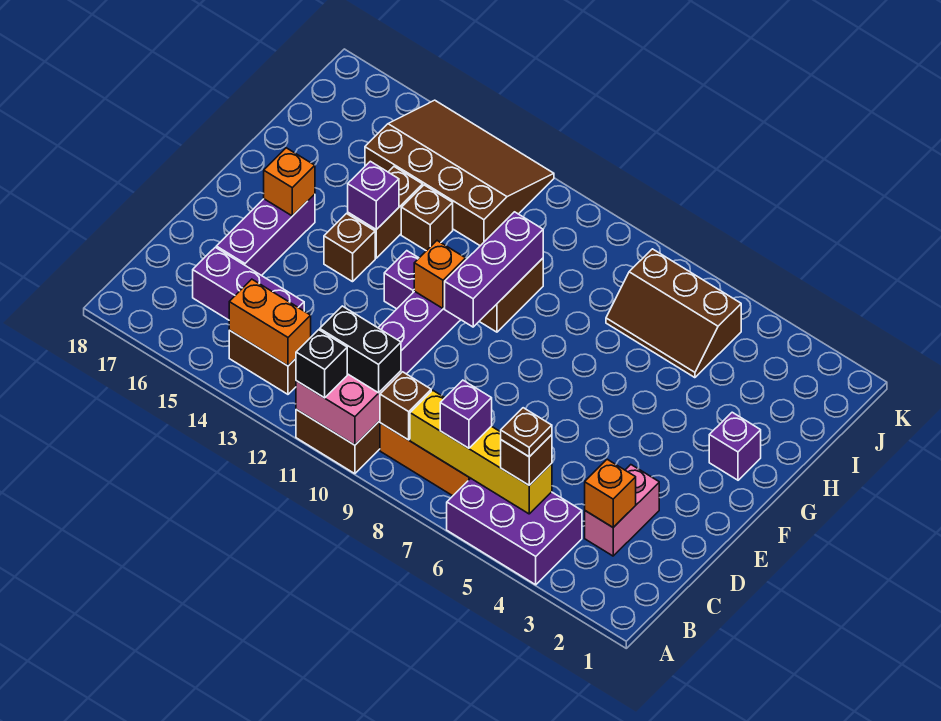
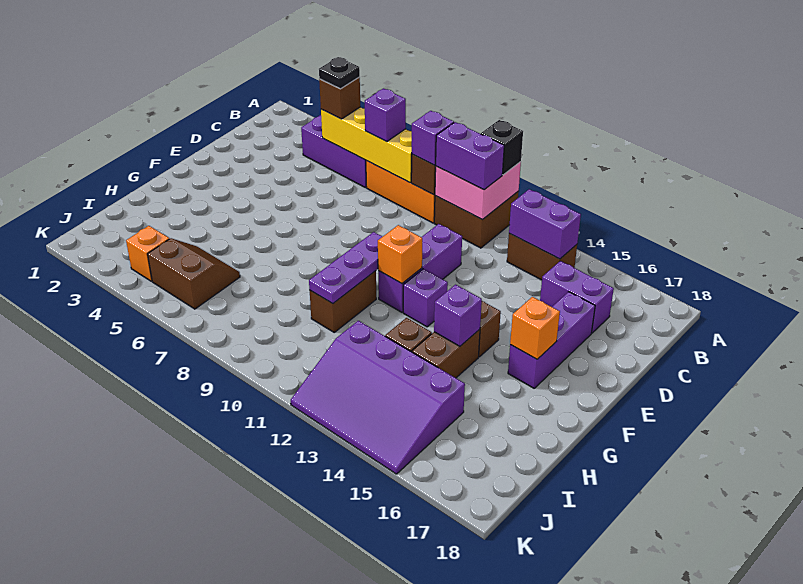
brown 1x1 plate [501,408,552,457] -> black 1x1 plate [319,57,360,89]
black 1x2 brick [320,306,401,393] -> purple 1x2 brick [435,122,504,190]
orange 1x2 brick [229,279,311,366] -> purple 1x2 brick [509,189,581,259]
pink 1x2 brick [585,465,659,556] -> none
orange 1x1 brick [585,459,636,527] -> orange 1x1 brick moved to [126,226,169,281]
purple 1x3 brick [193,247,304,320] -> purple 1x2 brick [540,261,614,333]
purple 1x3 brick [444,212,543,327] -> purple 1x3 plate [309,232,382,304]
purple 1x1 brick [709,412,761,480] -> purple 1x1 brick moved to [412,111,454,165]
brown 2x3 slope [606,249,741,378] -> brown 2x2 slope [148,238,240,309]
brown 3x4 slope [365,100,554,246] -> purple 3x4 slope [291,321,465,474]

